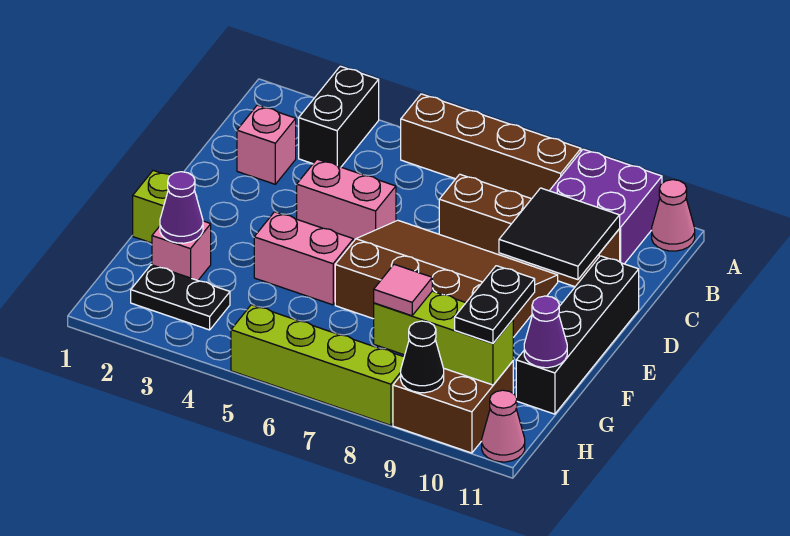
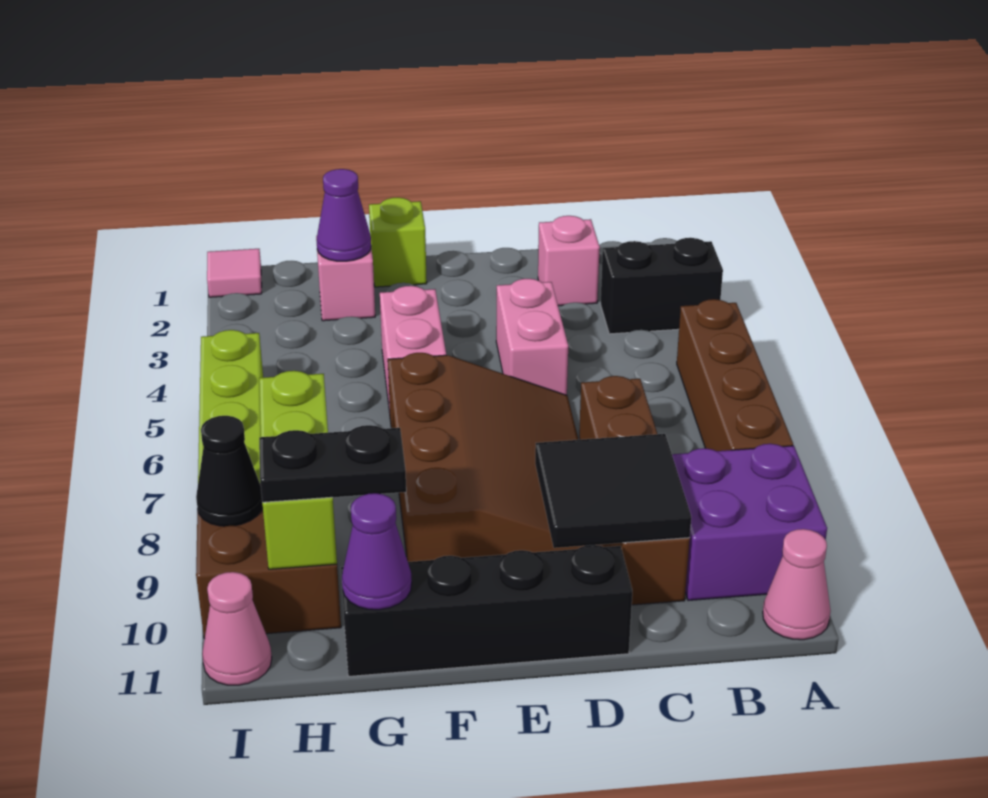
black 1x2 plate [131,265,230,330] -> none
pink 1x1 tile [374,264,432,316] -> pink 1x1 tile moved to [207,249,262,297]

